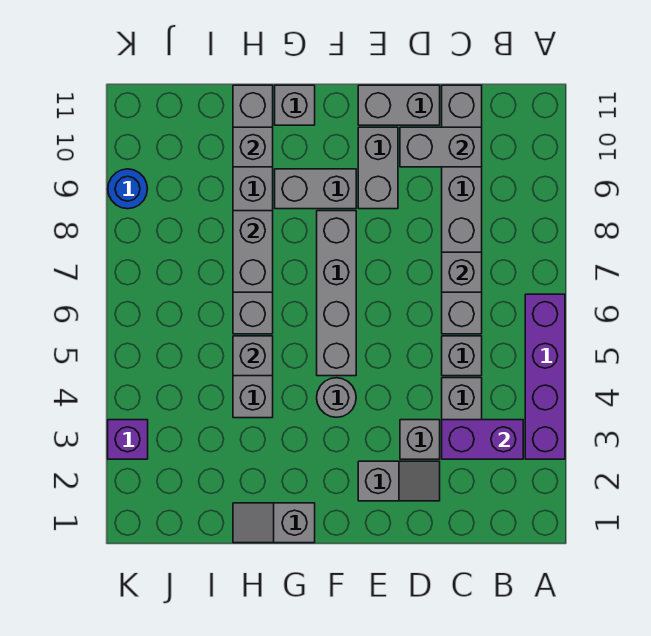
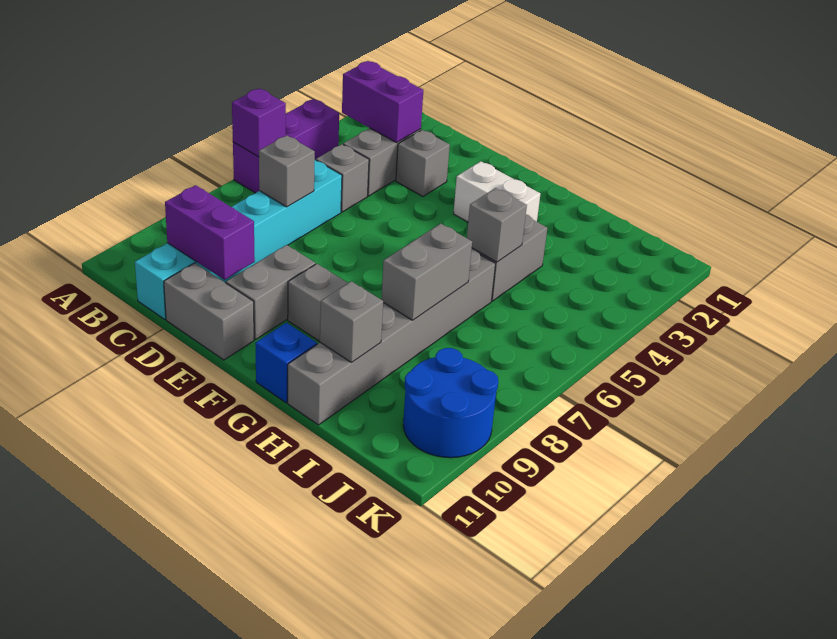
purple 1x4 brick [525,294,565,459] -> purple 1x3 brick [233,99,339,193]
grey 1x6 brick [442,85,482,334] -> cyan 1x6 brick [135,160,342,319]
grey 1x2 brick [400,127,482,167] -> purple 1x2 brick [165,185,255,280]
grey 1x2 slope [358,461,440,501] -> none
none -> white 1x2 brick [453,161,540,222]
grey 1x1 round brick [317,378,356,417] -> none
grey 1x4 brick [317,211,356,376] -> none
grey 1x2 slope [233,503,315,543] -> none
grey 1x1 brick [275,85,315,125] -> blue 1x1 brick [255,323,317,403]
purple 1x1 brick [108,420,148,459] -> purple 1x1 brick moved to [232,88,286,157]
blue 1x1 round brick [108,169,147,209] -> blue 2x2 round brick [403,348,498,458]

